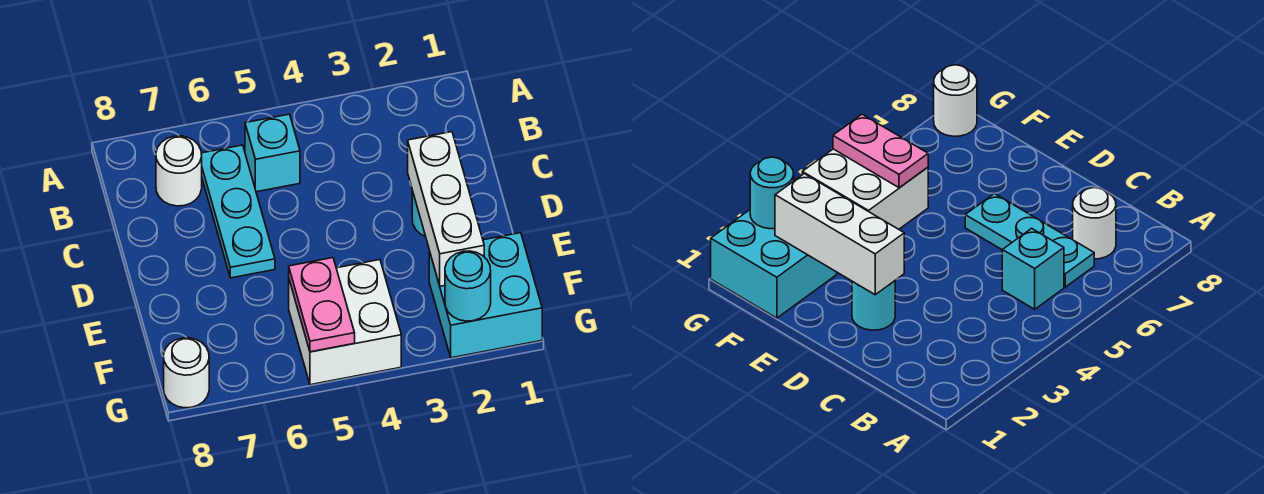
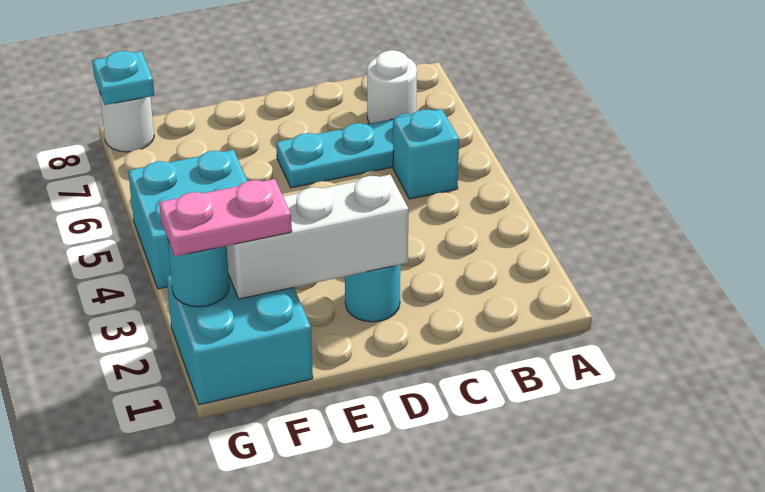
white 2x2 brick [289,260,401,385] -> cyan 2x2 brick [128,150,247,289]
pink 1x2 plate [289,258,355,352] -> pink 1x2 plate moved to [159,179,292,256]
none -> cyan 1x1 plate [92,51,154,105]

